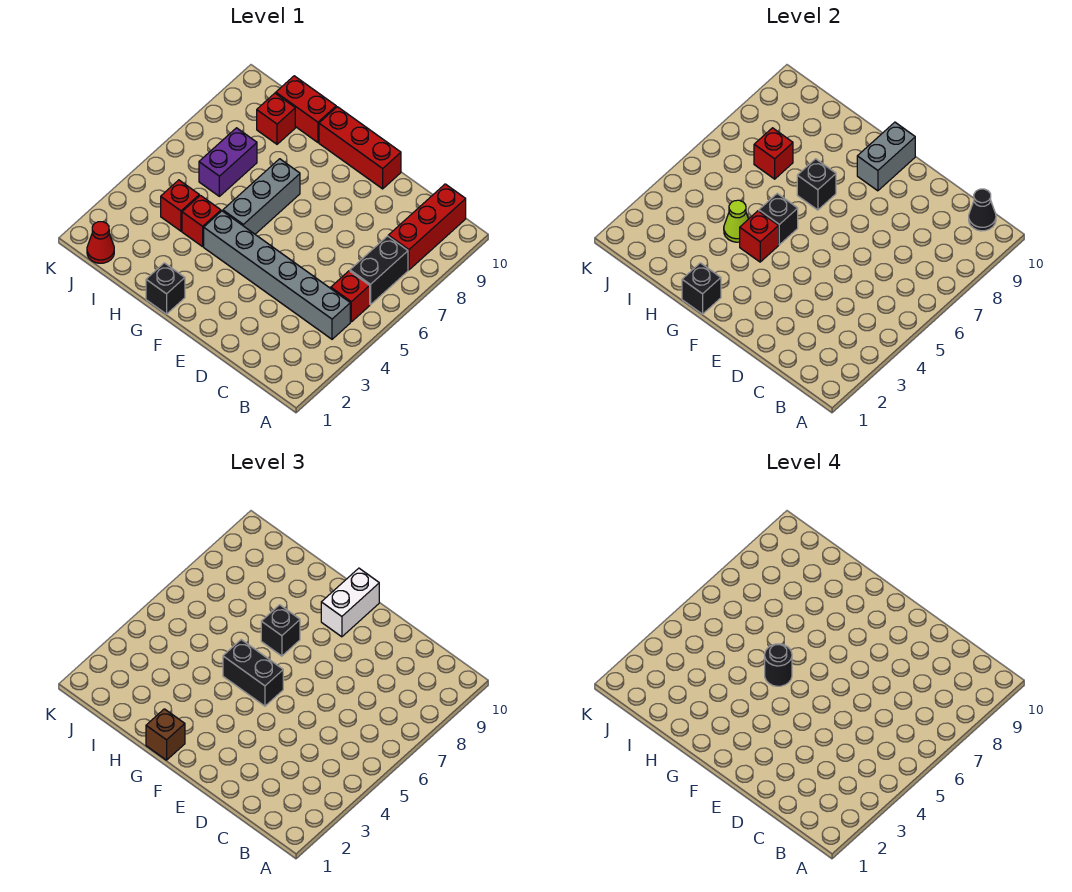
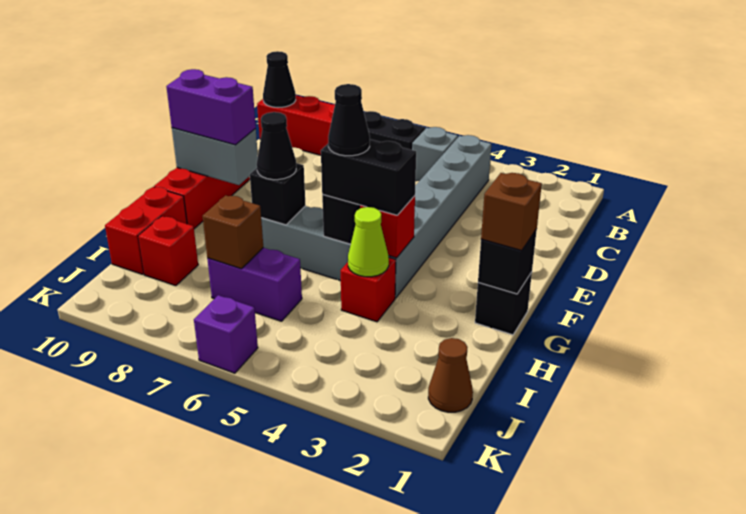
red 1x1 brick [331,271,370,322] -> grey 1x1 brick [412,127,458,181]
black 1x2 brick [223,640,283,706] -> black 1x2 brick turned to [321,139,416,215]
white 1x2 brick [321,568,379,637] -> purple 1x2 brick [166,69,256,145]
black 1x1 round brick [765,644,792,686] -> black 1x1 cone [328,84,370,156]
black 1x1 brick [261,605,300,656] -> black 1x1 cone [257,112,296,180]
red 1x1 brick [161,180,199,231] -> none
red 1x1 brick [754,128,793,179] -> brown 1x1 brick [203,195,263,269]
red 1x1 cone [87,222,114,263] -> brown 1x1 cone [428,338,473,412]
none -> purple 1x1 brick [194,295,258,373]

